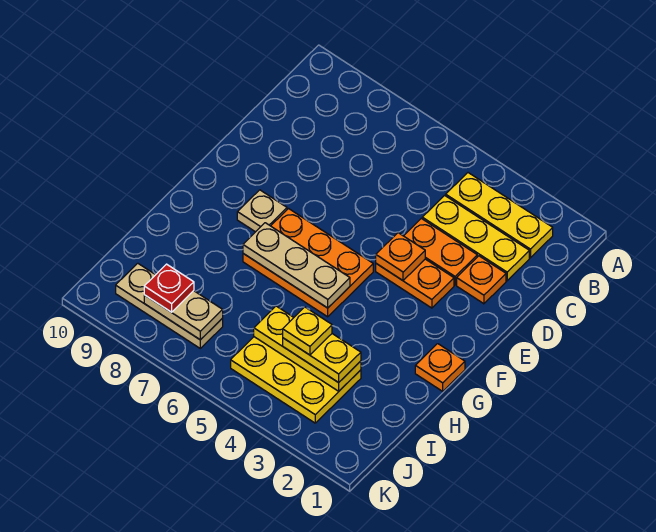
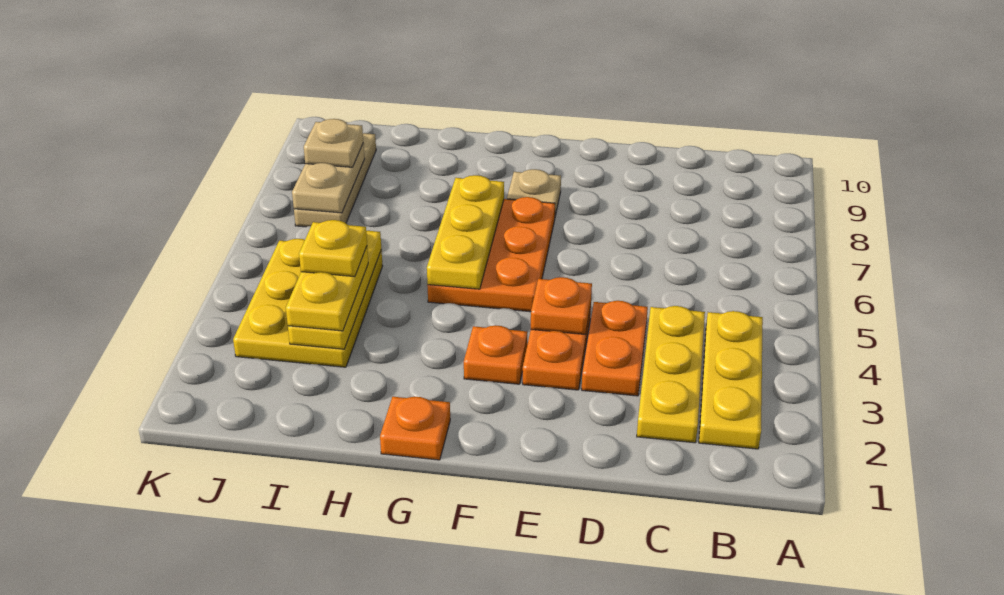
orange 1x1 plate [457,256,506,304] -> orange 1x1 plate moved to [464,325,527,384]
tan 1x3 plate [243,223,350,308] -> yellow 1x3 plate [427,175,504,289]
red 1x1 plate [144,264,194,312] -> tan 1x1 plate [304,119,363,167]

